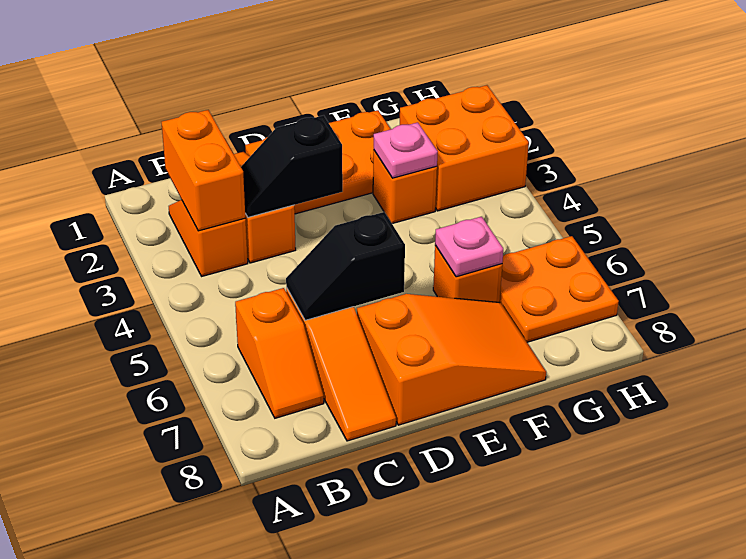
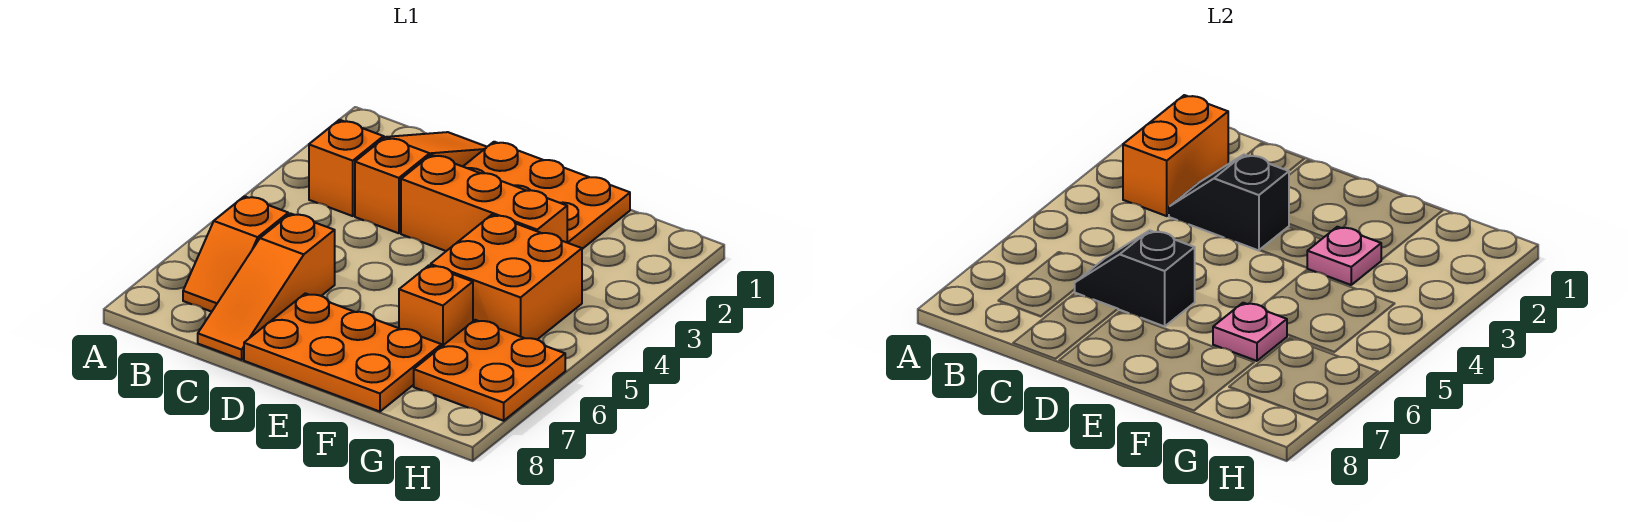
orange 2x3 slope [357,294,546,425] -> orange 2x3 plate [244,293,441,412]
orange 1x1 brick [373,150,437,224] -> orange 1x3 brick [401,155,567,251]
orange 2x2 brick [400,85,529,211] -> orange 2x2 brick moved to [431,215,582,339]

